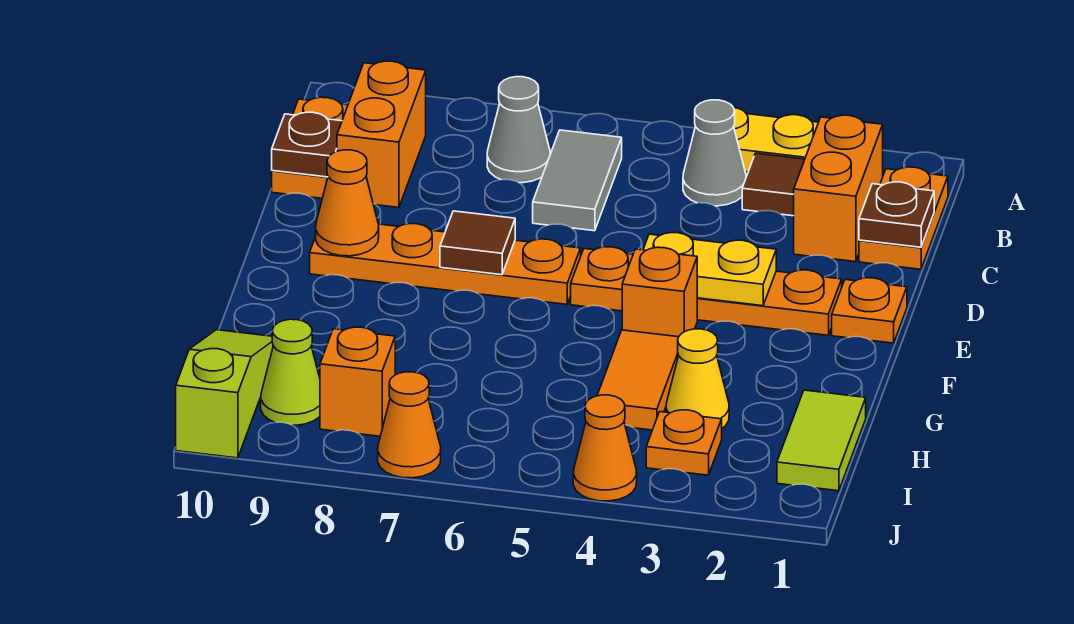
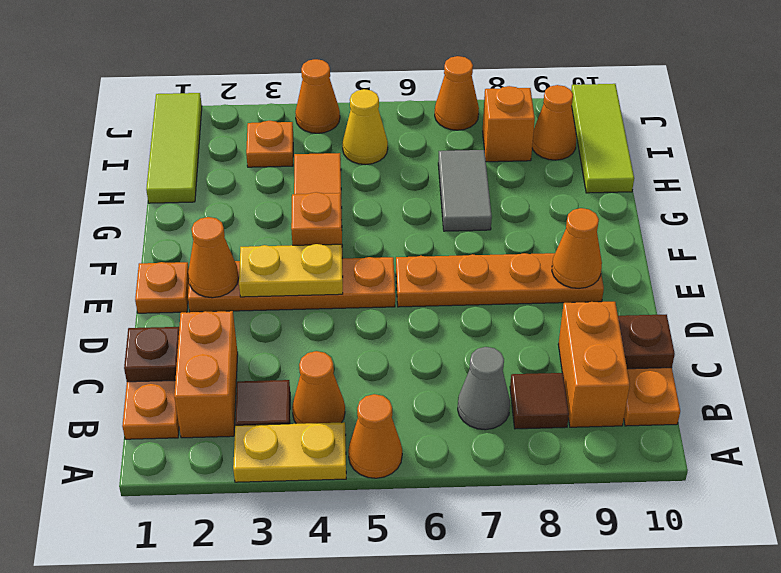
none -> orange 1x1 cone [348,394,402,478]
grey 1x1 cone [683,100,746,206] -> orange 1x1 cone [292,351,345,424]
grey 1x2 tile [533,130,622,231] -> grey 1x2 tile moved to [438,150,492,231]
none -> orange 1x1 cone [188,217,239,298]
brown 1x1 tile [440,211,515,275] -> brown 1x1 tile moved to [510,373,569,429]
lime 1x2 tile [777,390,866,491] -> lime 1x3 tile [146,93,202,203]
yellow 1x1 cone [666,329,729,428] -> yellow 1x1 cone moved to [343,89,388,165]
lime 1x3 slope [176,330,273,458] -> lime 1x3 tile [571,84,634,193]
lime 1x1 cone [261,319,320,425] -> orange 1x1 cone [532,85,577,160]

